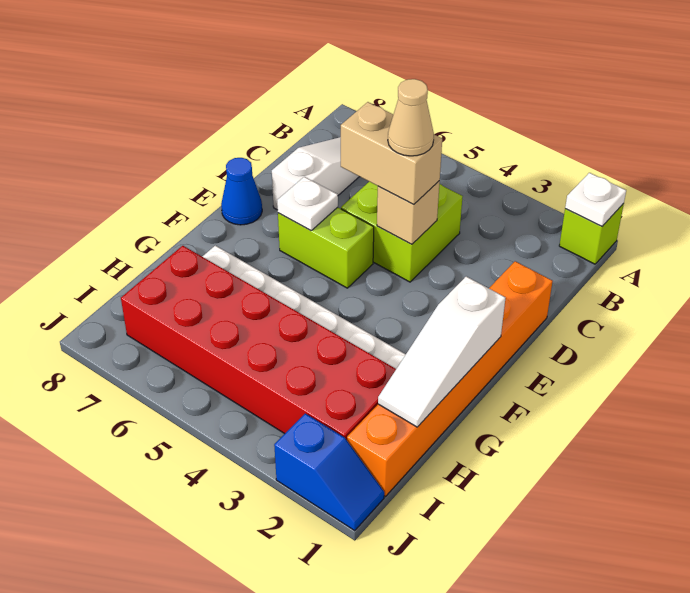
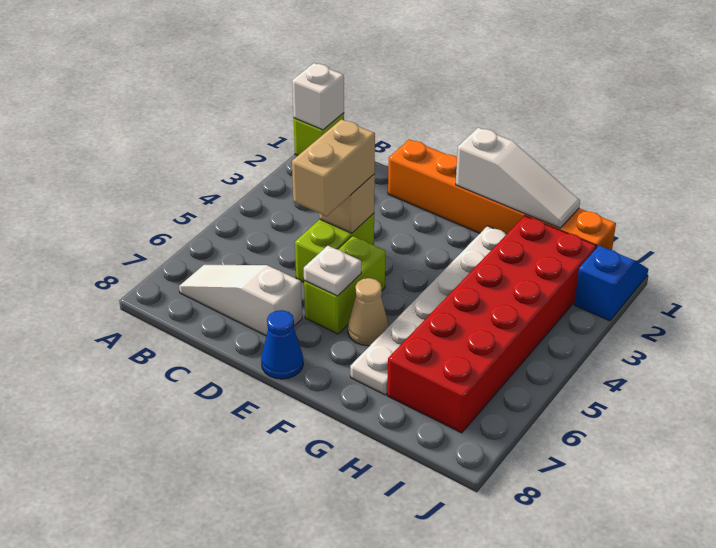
white 1x1 plate [565,173,626,226] -> white 1x1 brick [292,63,344,130]
lime 2x2 brick [341,182,463,282] -> lime 1x2 brick [295,213,374,282]
tan 1x1 cone [388,79,434,156] -> tan 1x1 cone moved to [348,278,389,346]

